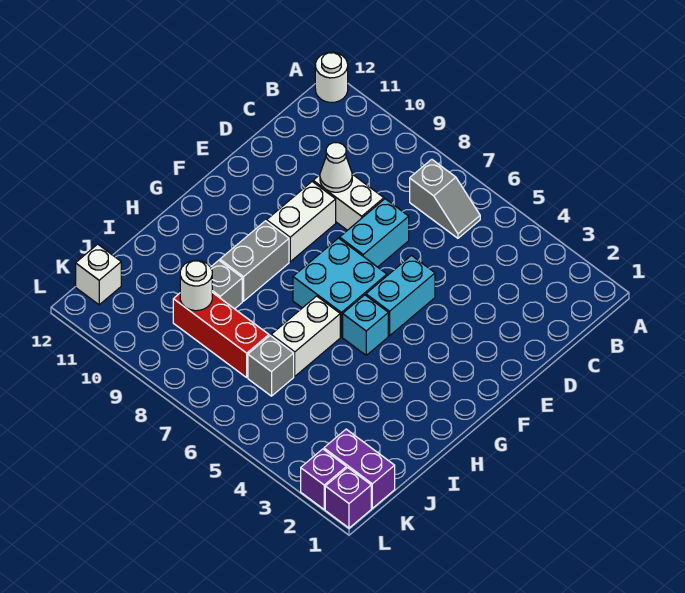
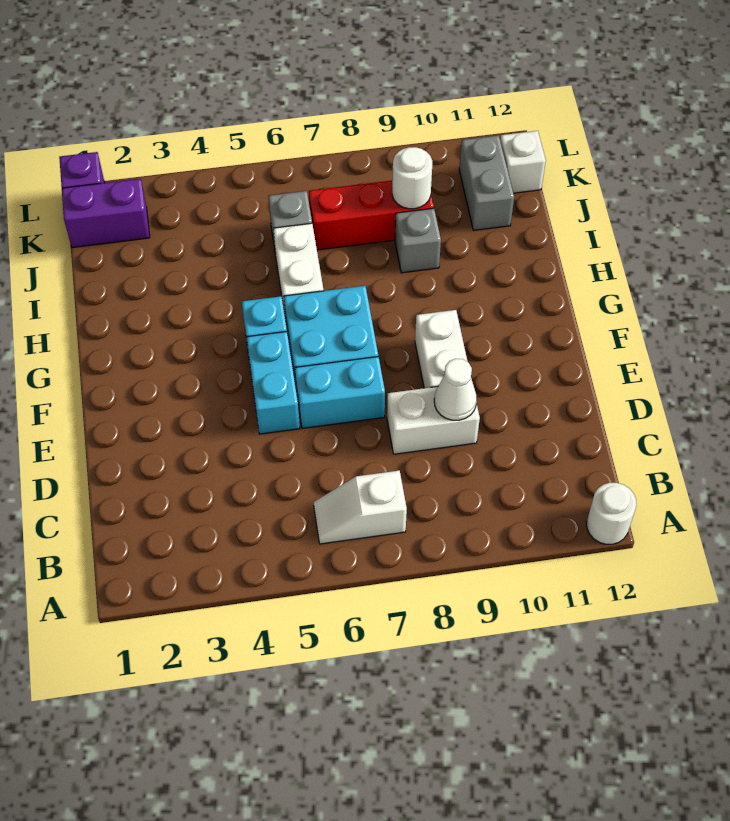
grey 1x2 slope [410,159,480,238] -> white 1x2 slope [314,471,407,544]
cyan 1x2 brick [340,199,409,267] -> cyan 1x2 brick turned to [295,357,385,428]
grey 1x2 brick [220,221,289,301] -> grey 1x2 brick moved to [459,135,514,230]
purple 1x1 brick [301,449,346,509] -> none

